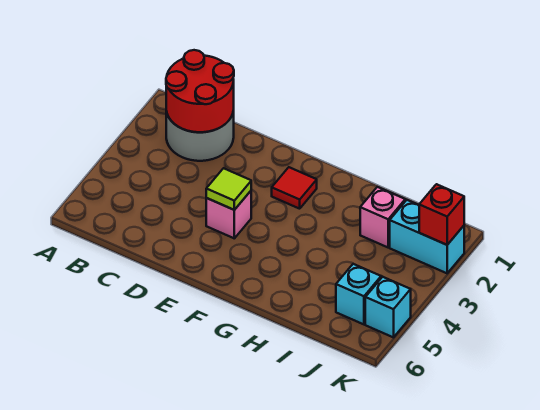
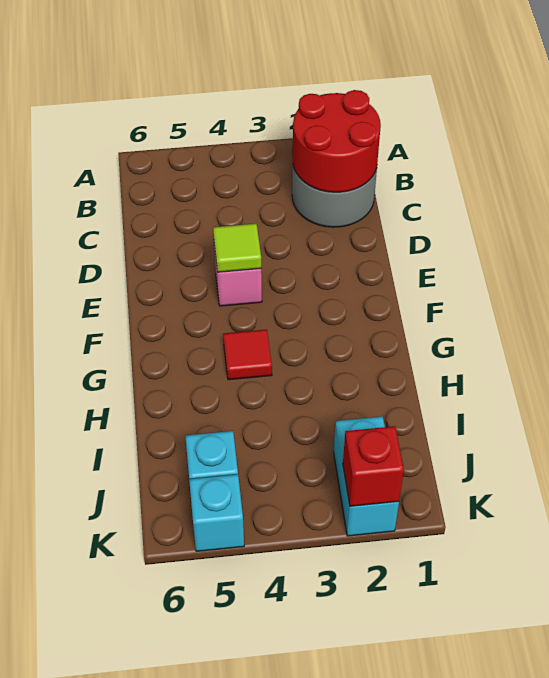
red 1x1 tile [272,167,317,209] -> red 1x1 tile moved to [223,330,272,380]
pink 1x1 brick [360,187,405,247] -> none

